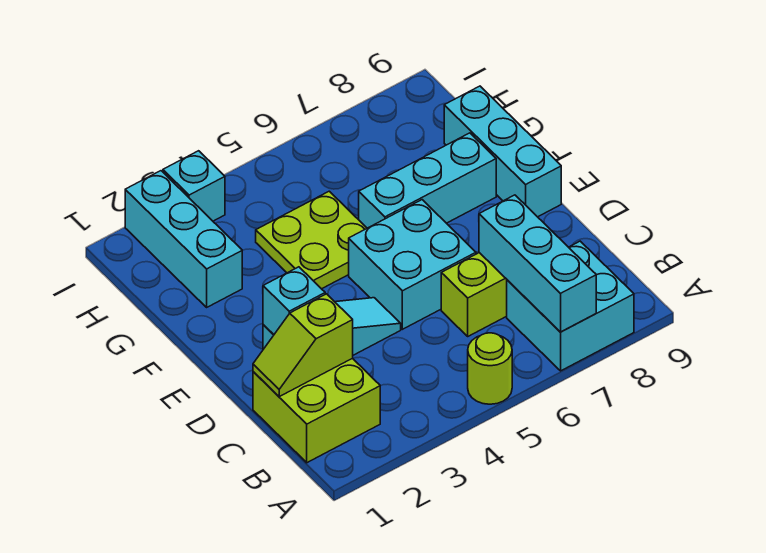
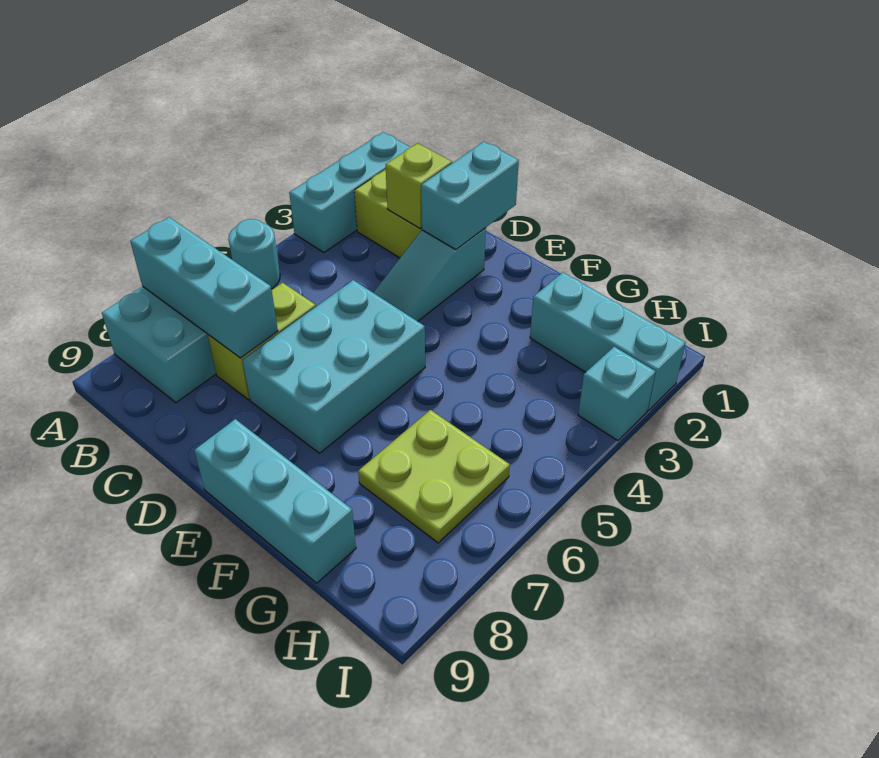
lime 1x1 round brick [468,333,512,404] -> cyan 1x1 round brick [228,219,280,289]
cyan 1x1 brick [263,267,325,334] -> cyan 1x2 brick [421,142,519,250]
cyan 2x2 brick [349,200,476,329] -> cyan 2x3 brick [242,280,425,453]
lime 2x2 plate [256,191,367,289] -> lime 2x2 plate moved to [358,410,510,543]
cyan 1x3 brick [359,133,496,228] -> cyan 1x3 brick moved to [289,132,410,253]

